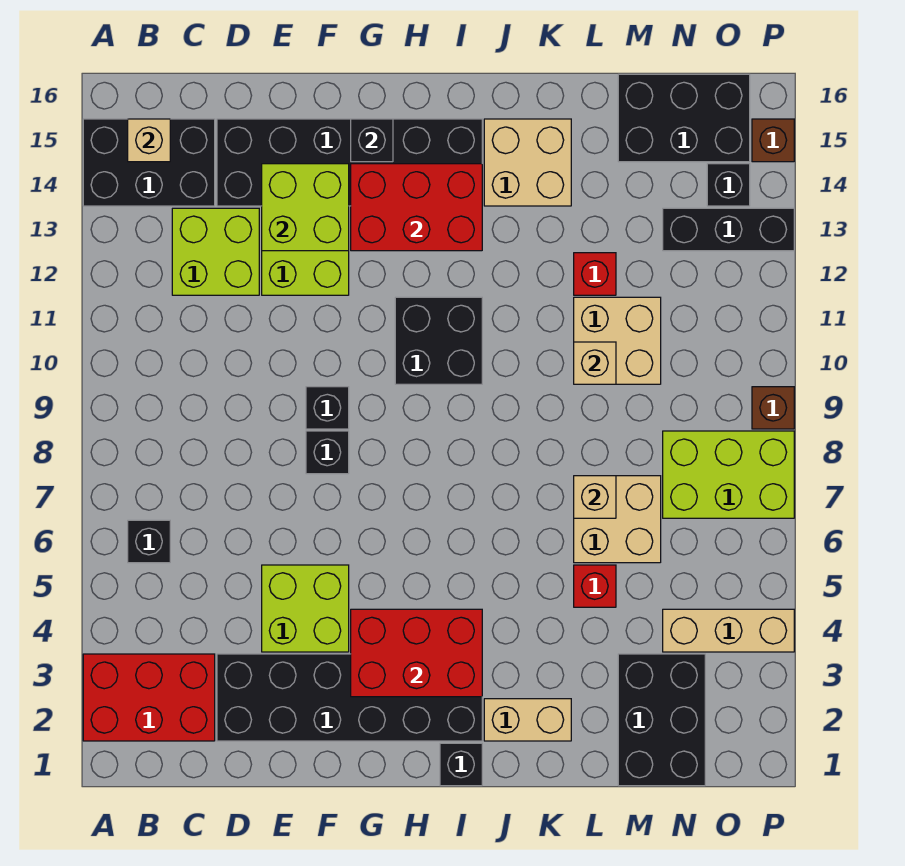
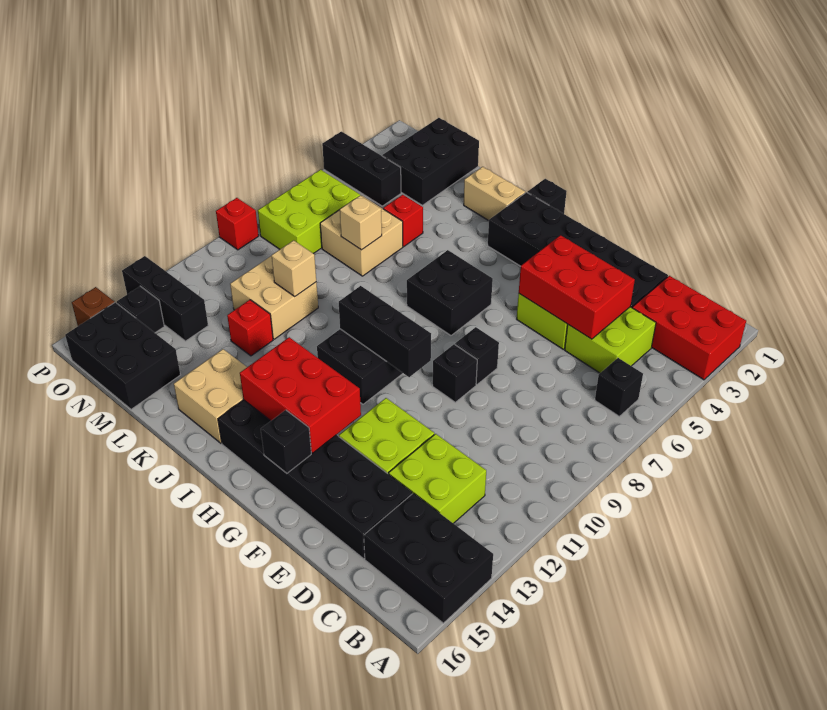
tan 1x1 brick [128,119,170,162] -> none
lime 2x2 brick [262,164,349,251] -> lime 2x2 brick moved to [565,307,656,373]
red 2x3 brick [351,609,482,697] -> red 2x3 brick moved to [519,235,635,339]
none -> black 1x3 brick [339,286,431,377]
none -> black 2x2 brick [407,250,493,335]
tan 1x3 brick [663,609,794,652] -> black 1x3 brick [322,132,401,206]
lime 2x3 brick [663,431,794,518] -> lime 2x3 brick turned to [258,170,360,254]
brown 1x1 brick [752,387,794,429] -> red 1x1 brick [216,198,259,250]

